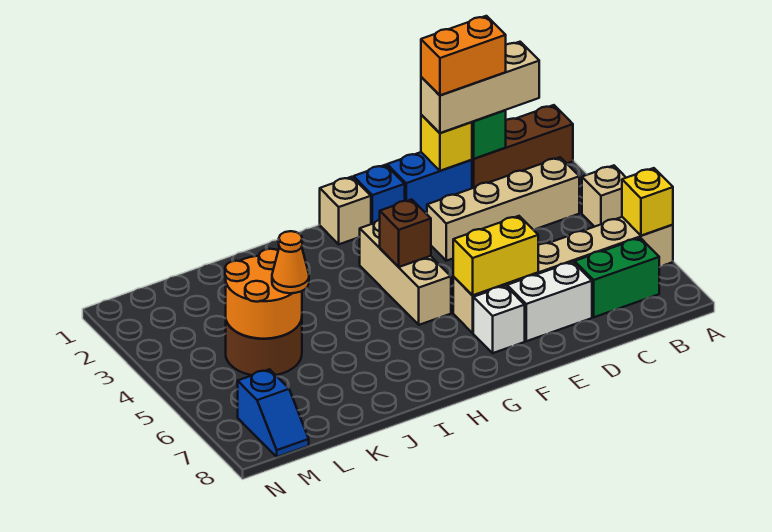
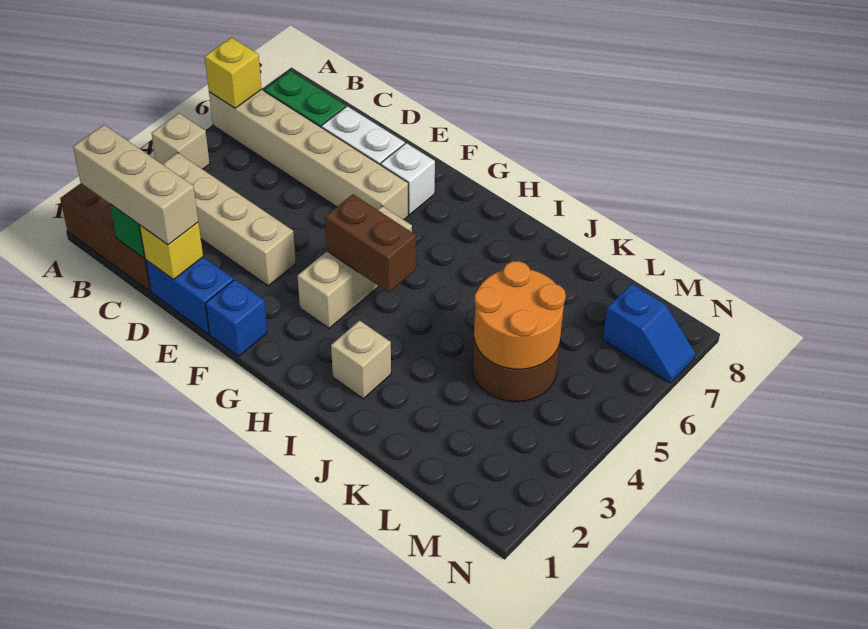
orange 1x2 brick [421,16,506,95] -> none
yellow 1x2 brick [453,216,538,296] -> none
tan 1x1 brick [320,177,371,244] -> tan 1x1 brick moved to [331,321,391,399]
brown 1x1 brick [380,199,431,267] -> brown 1x2 brick [325,194,416,292]
orange 1x1 cone [272,231,309,293] -> none
blue 1x2 slope [238,369,309,457] -> blue 1x2 slope turned to [603,284,695,383]

